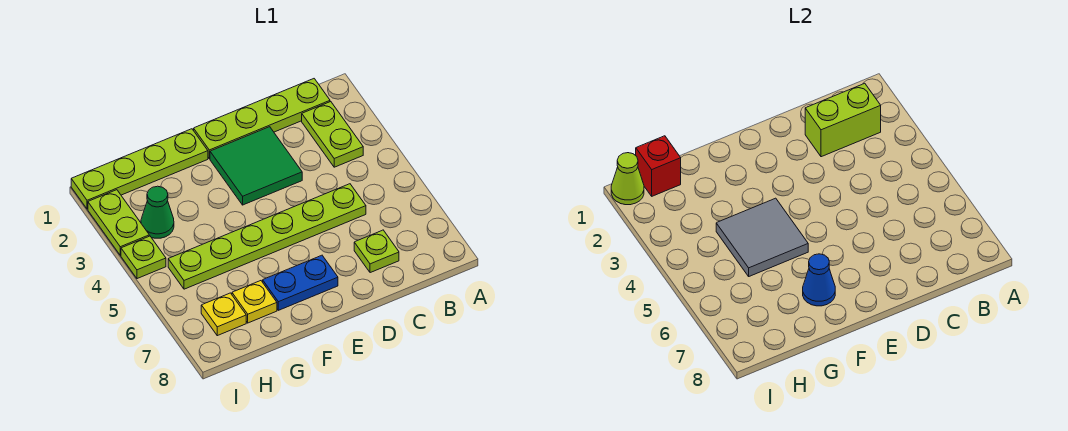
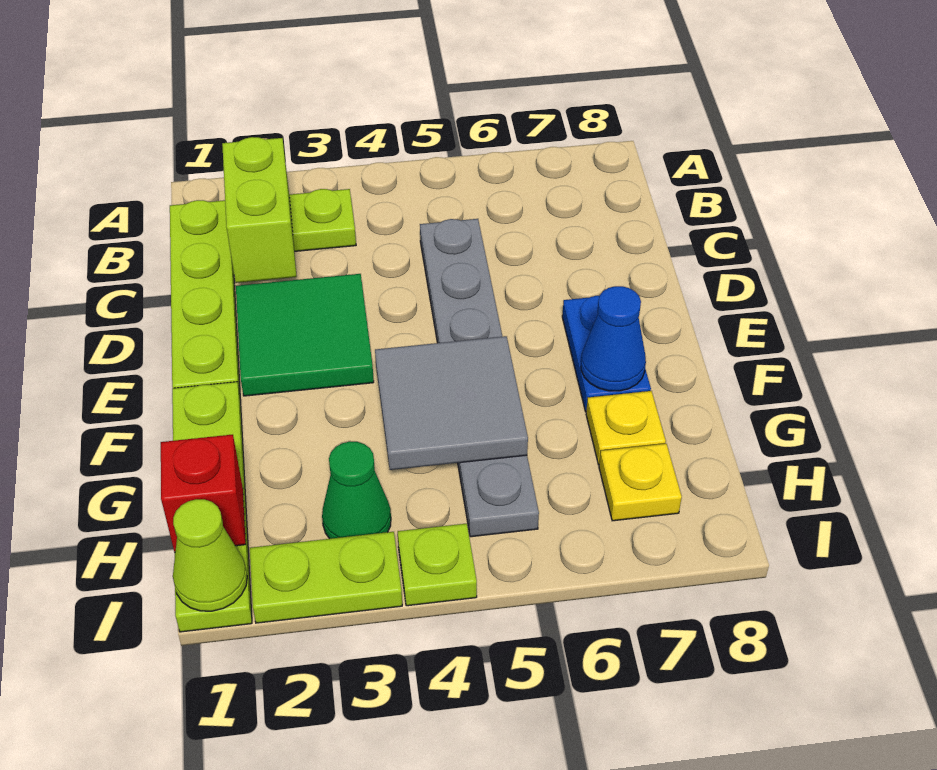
lime 1x6 plate [168,184,366,289] -> grey 1x6 plate [420,219,539,537]
lime 1x1 plate [354,230,399,273] -> none

